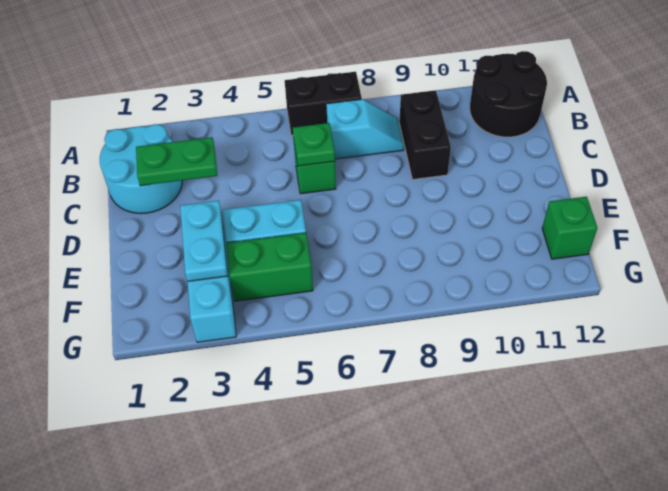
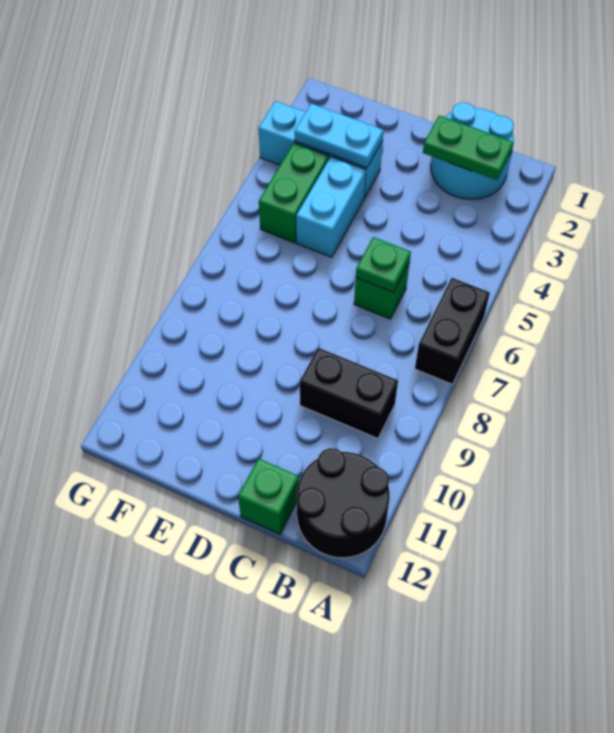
cyan 1x2 slope [326,99,404,159] -> none
green 1x2 plate [136,137,217,186] -> green 1x2 plate turned to [423,115,513,180]
green 1x1 brick [542,197,597,259] -> green 1x1 brick moved to [238,458,299,534]

